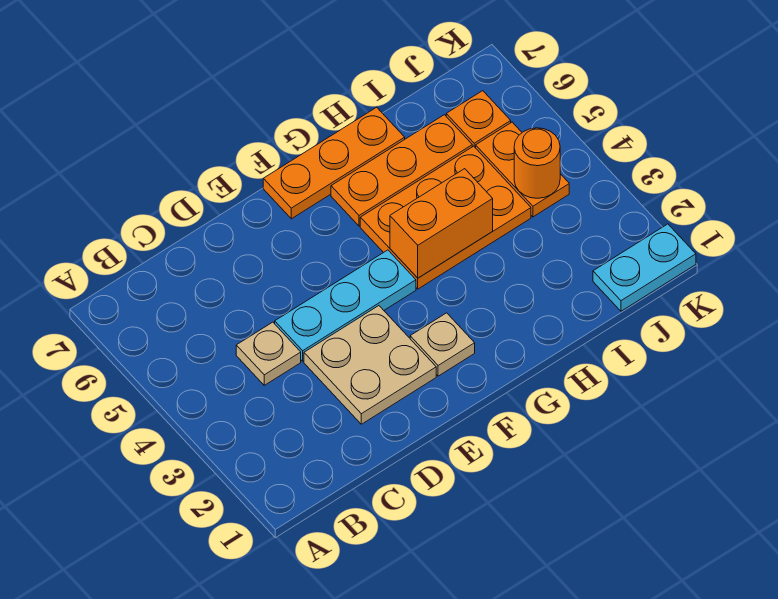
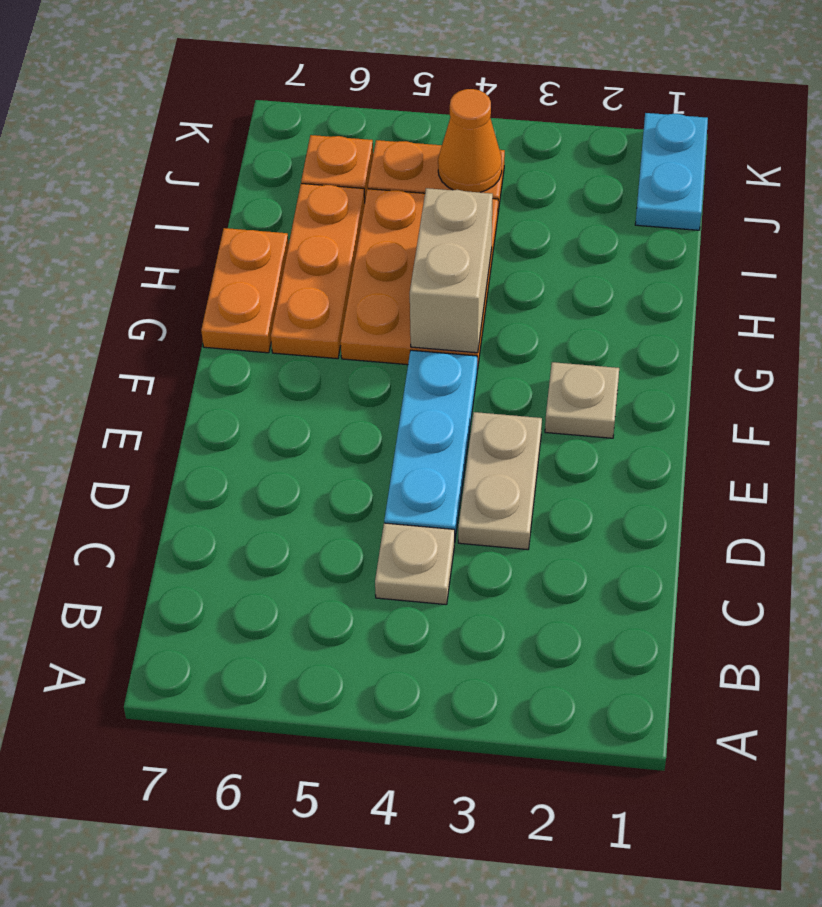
tan 2x2 plate [304,306,436,424] -> tan 1x2 plate [458,412,542,550]
orange 1x3 plate [263,107,405,219] -> orange 1x2 plate [201,228,289,353]
orange 1x2 brick [390,169,493,278] -> tan 1x2 brick [410,188,493,353]
orange 1x1 round brick [514,128,560,198] -> orange 1x1 cone [438,89,502,192]

